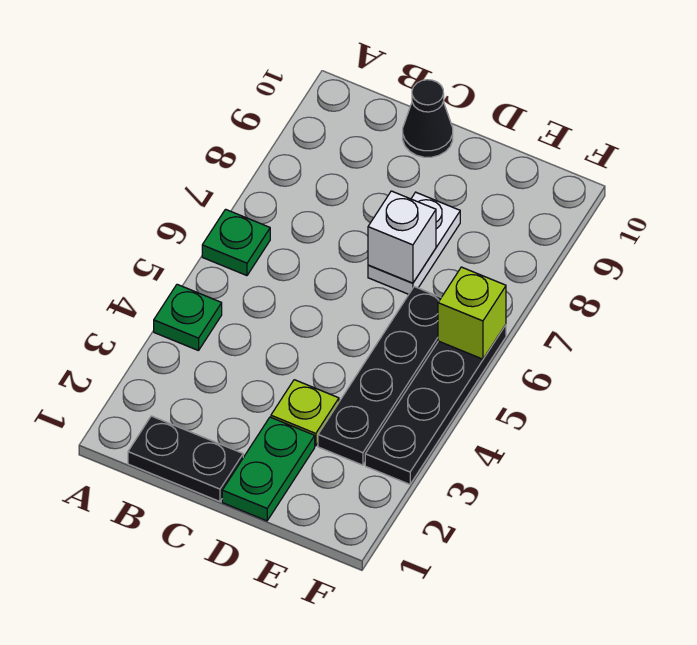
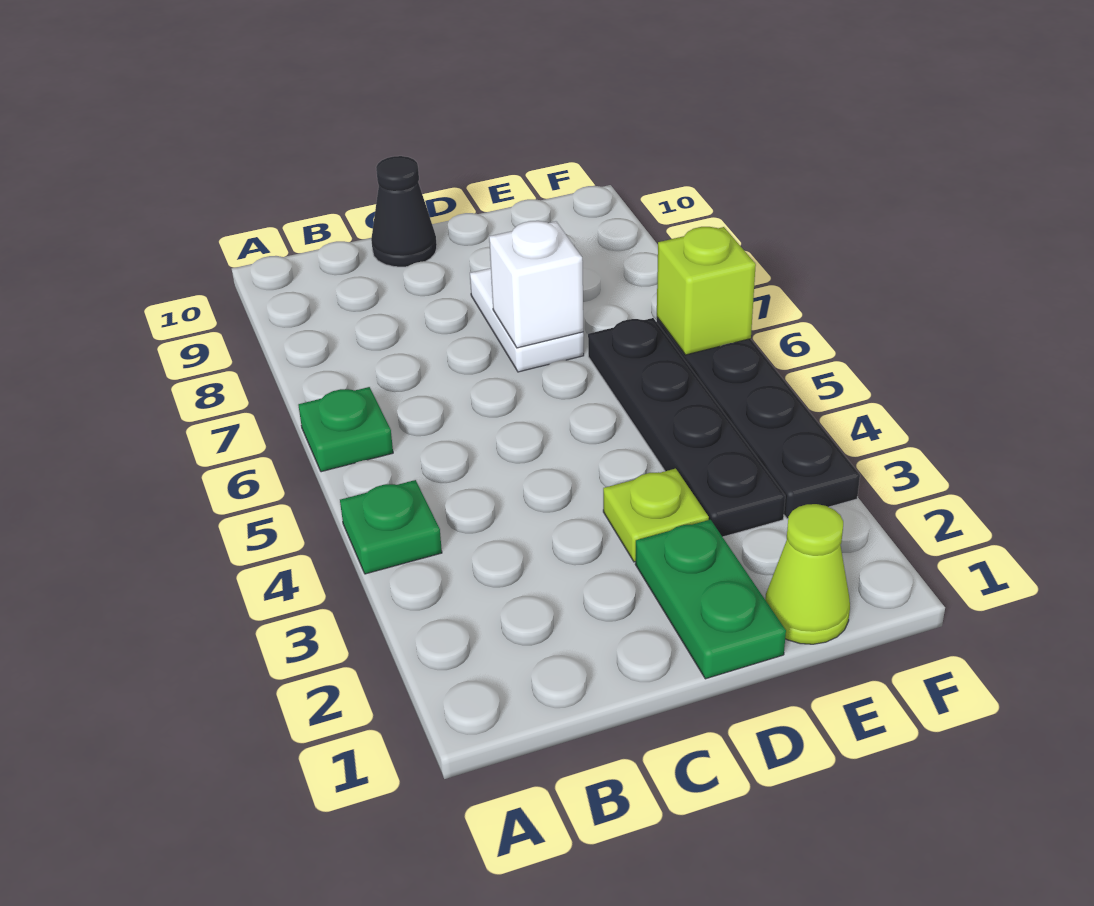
black 1x2 plate [128,416,243,502] -> none
none -> lime 1x1 cone [765,504,850,644]

